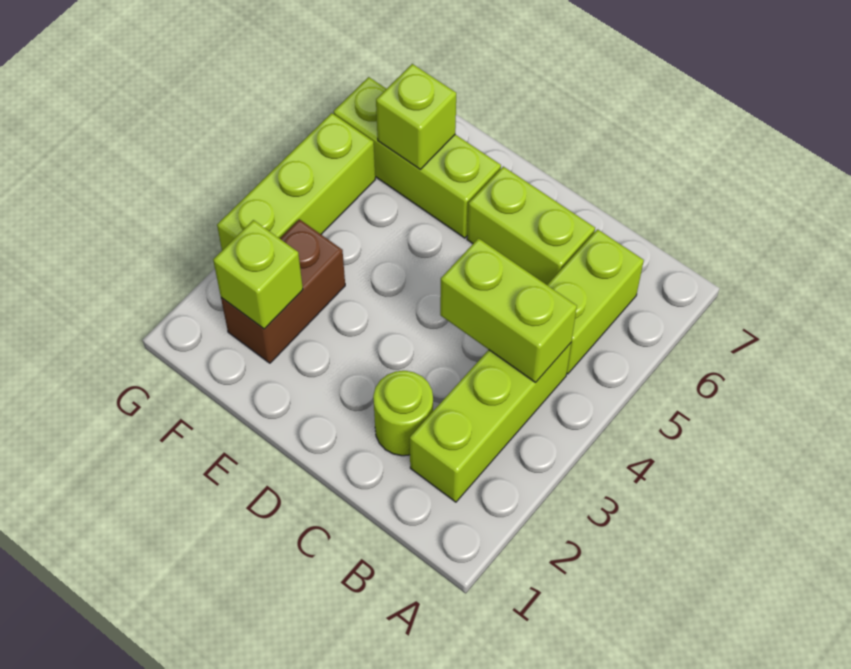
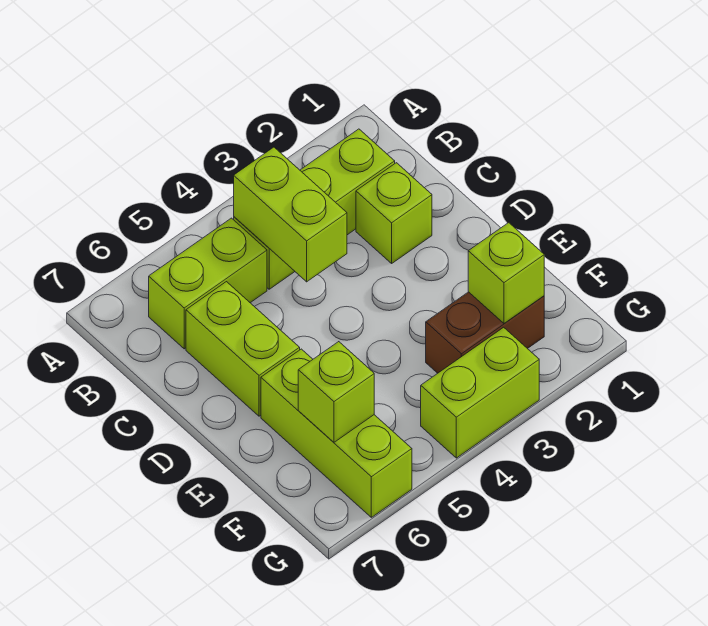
lime 1x1 round brick [373,371,433,456] -> lime 1x1 brick [356,163,432,263]
lime 1x3 brick [217,113,375,250] -> lime 1x2 brick [421,327,539,458]

